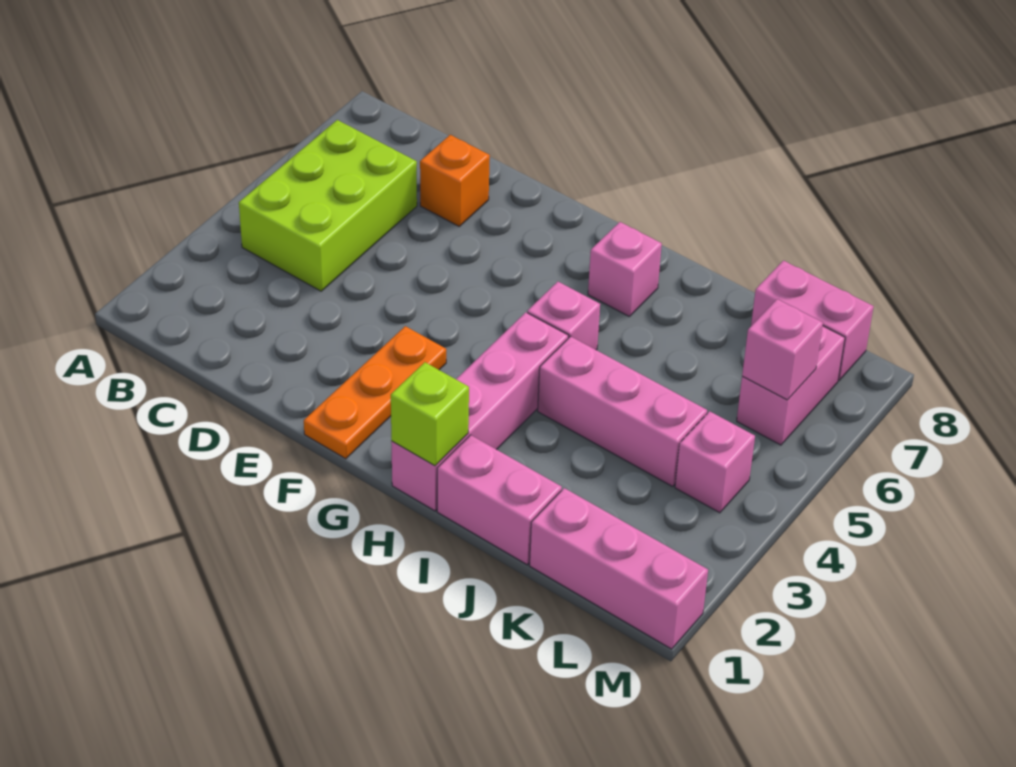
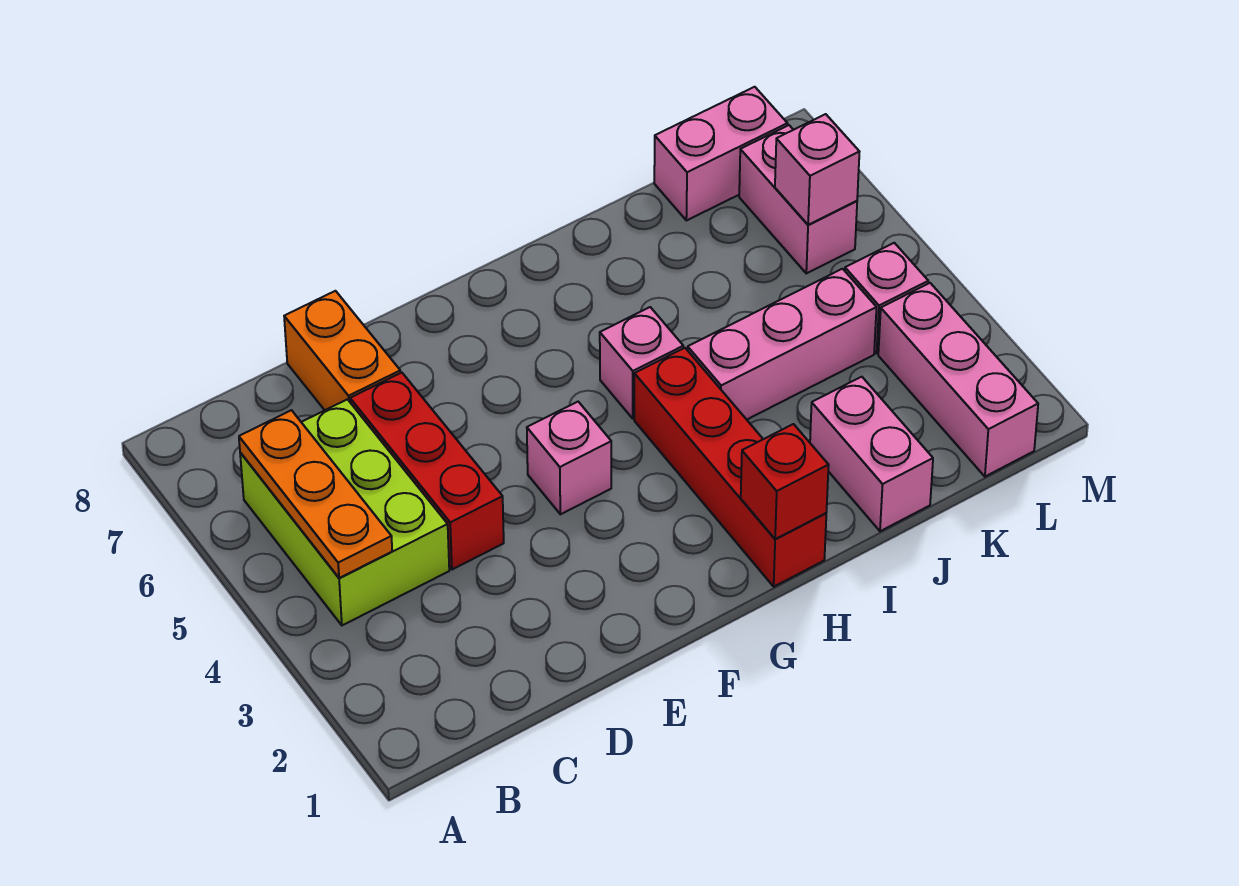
none -> red 1x3 brick [350,373,504,570]
orange 1x1 brick [420,135,490,226] -> orange 1x2 brick [284,291,400,410]
orange 1x3 plate [304,326,446,459] -> orange 1x3 plate moved to [239,410,392,578]
pink 1x4 brick [391,312,568,511] -> red 1x4 brick [634,348,826,587]
lime 1x1 brick [391,362,469,466] -> red 1x1 brick [741,424,829,539]
pink 1x1 brick [588,222,662,316] -> pink 1x1 brick moved to [527,402,611,514]
pink 1x2 brick [437,435,562,565] -> pink 1x2 brick turned to [810,377,933,531]
pink 1x3 brick [530,488,708,649] -> pink 1x3 brick turned to [878,283,1038,477]

